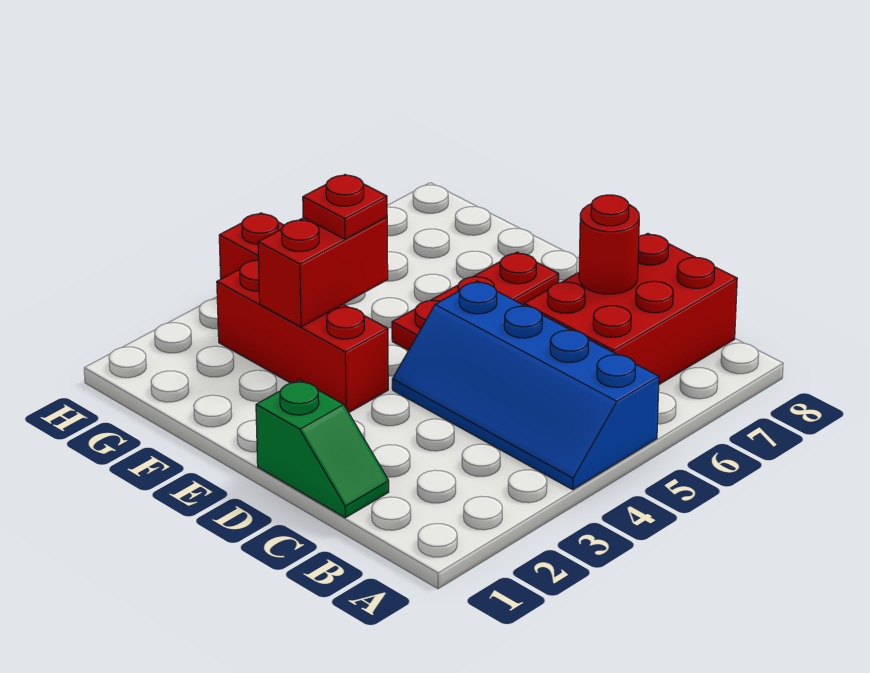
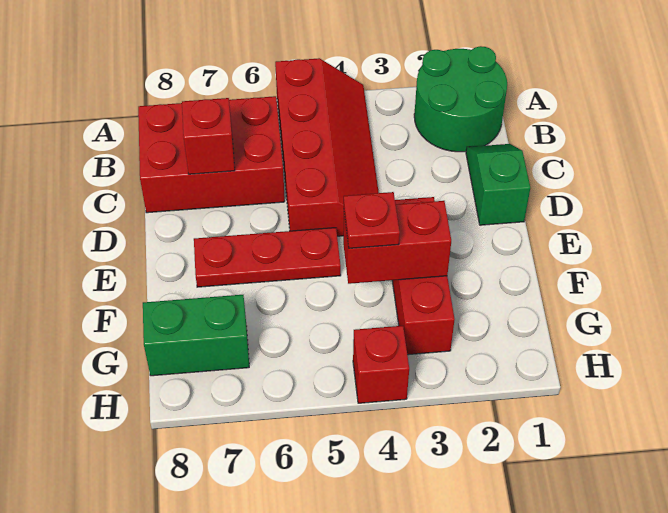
none -> green 2x2 round brick [414,46,507,152]
blue 2x4 slope [392,281,659,490] -> red 2x4 slope [275,58,379,236]
red 1x1 round brick [579,195,639,294] -> red 1x1 brick [182,98,235,174]
none -> green 1x2 brick [143,295,249,376]

